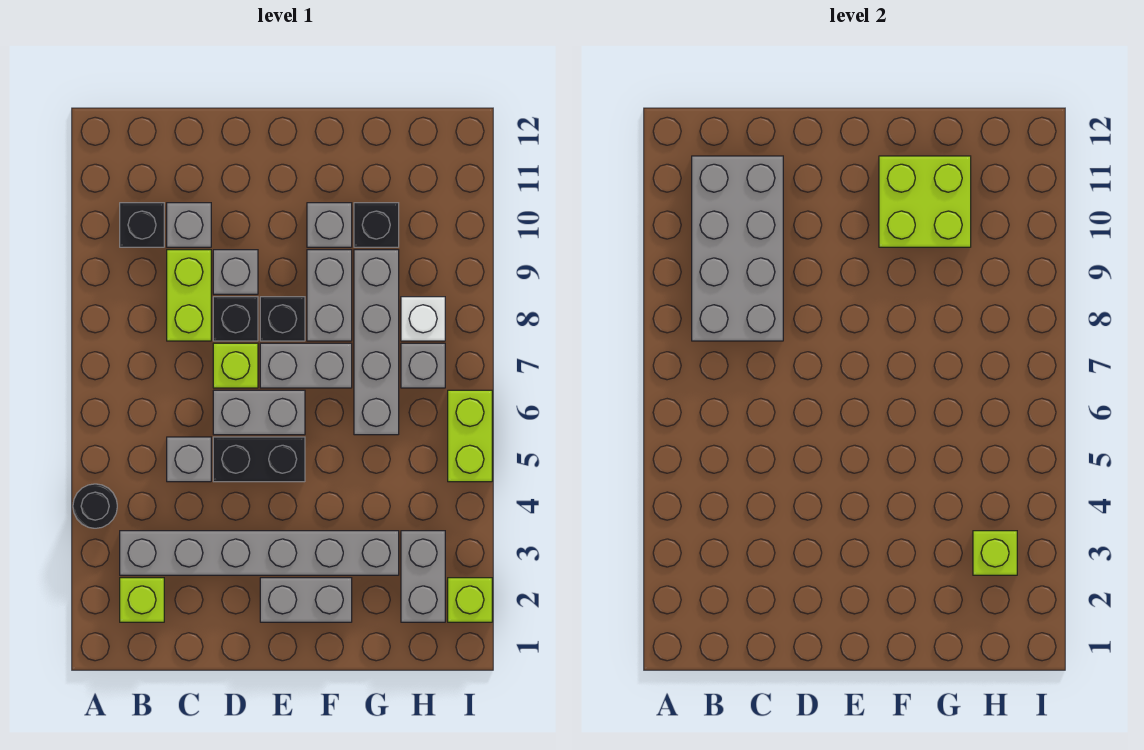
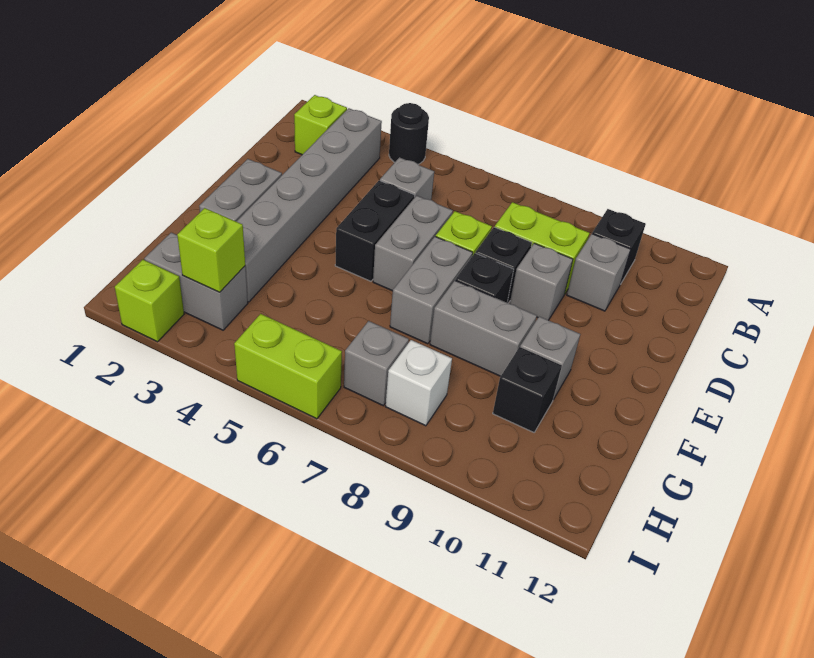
grey 2x4 brick [692,156,783,341] -> none
lime 2x2 brick [879,156,971,247] -> none
grey 1x4 brick [354,250,399,435] -> none

